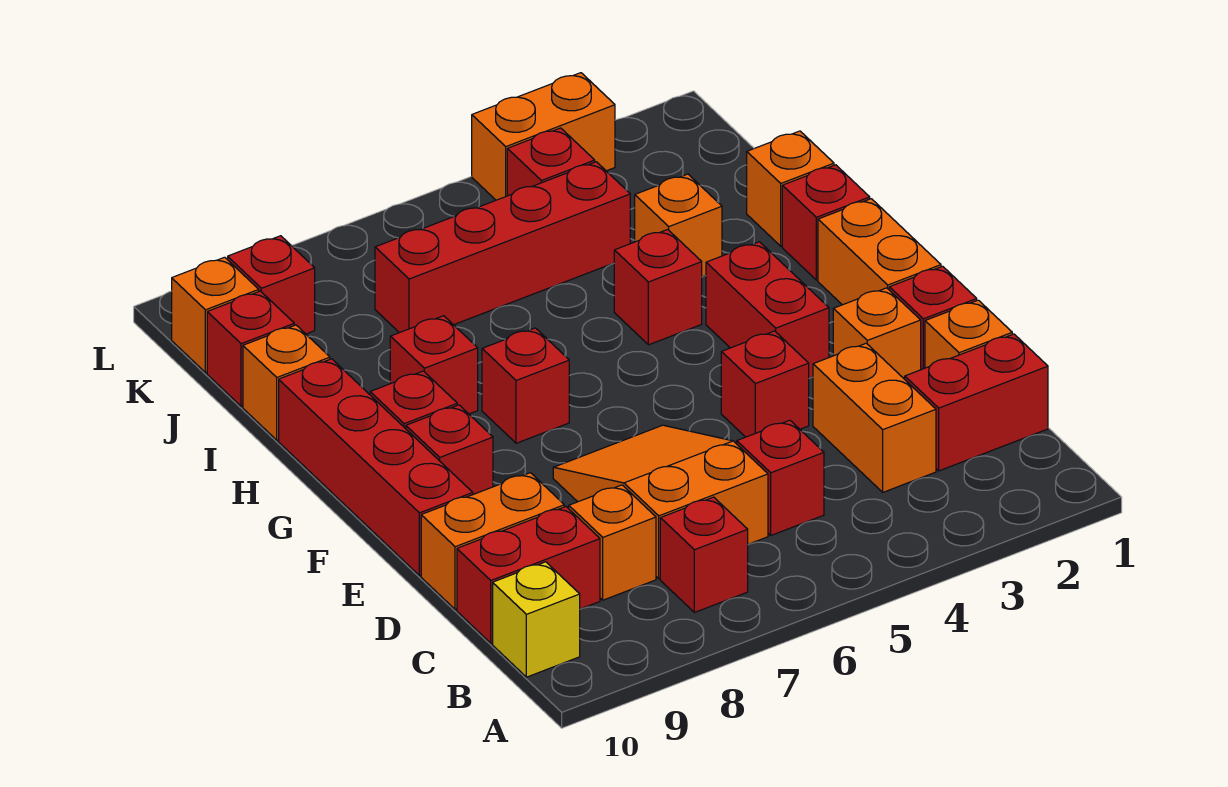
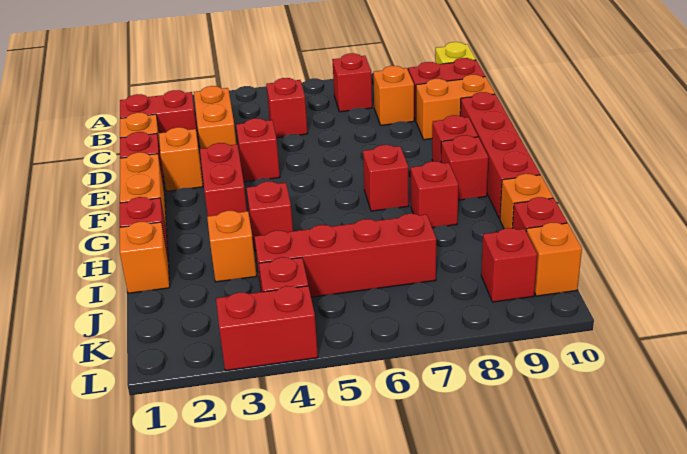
orange 2x3 slope [553,425,768,579] -> none
orange 1x2 brick [472,73,615,200] -> red 1x2 brick [216,286,318,371]

